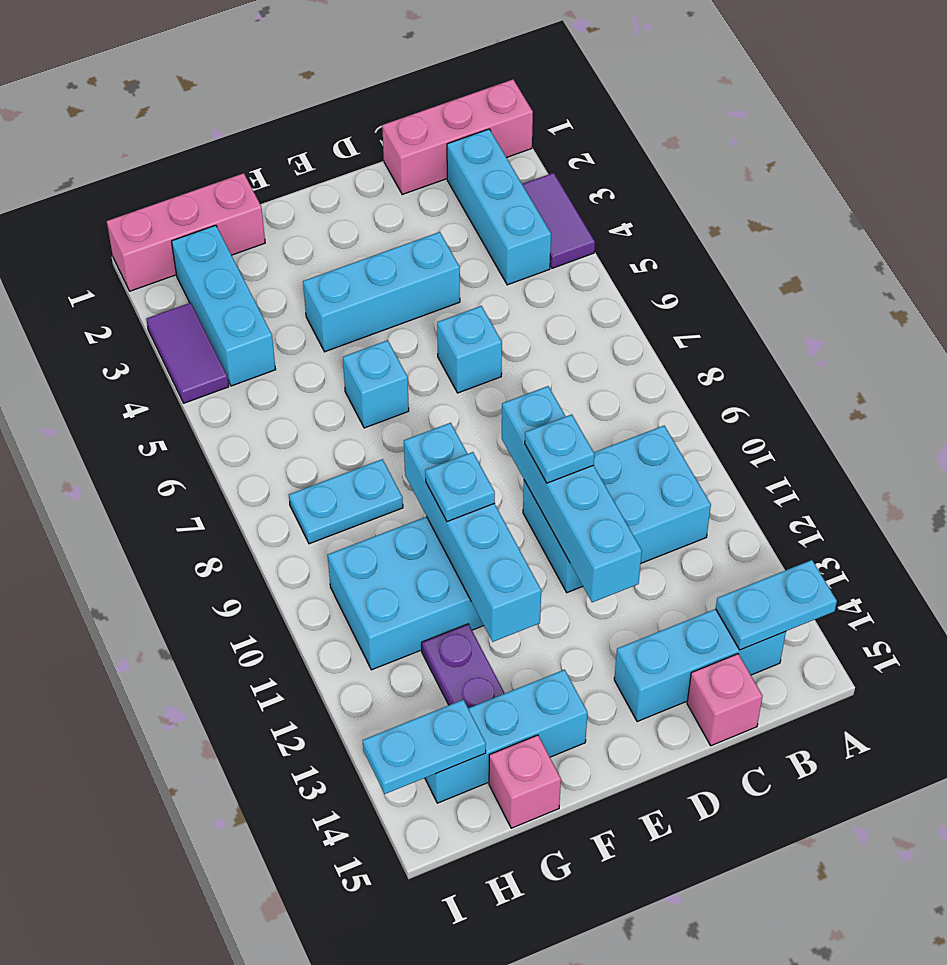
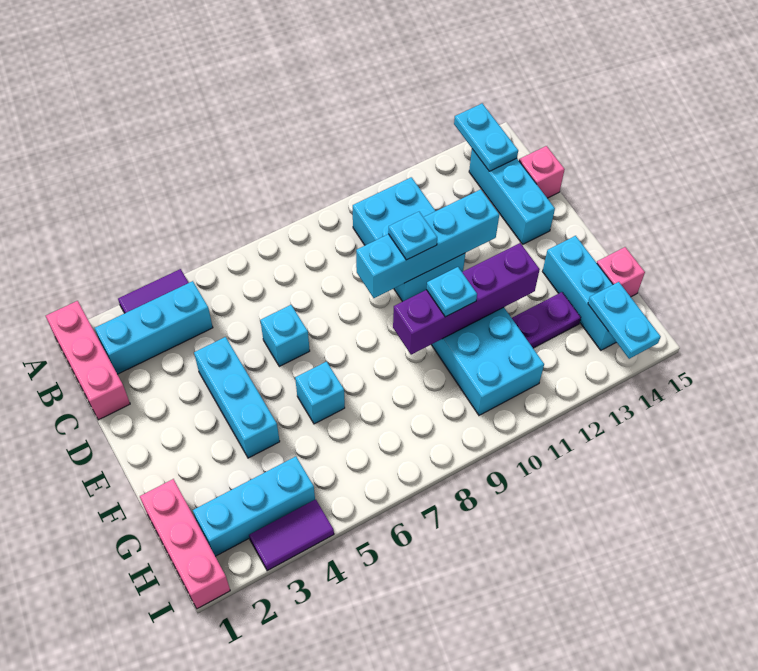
cyan 1x4 brick [404,423,541,642] -> purple 1x4 brick [393,243,540,355]
cyan 1x2 plate [289,459,403,544] -> none

